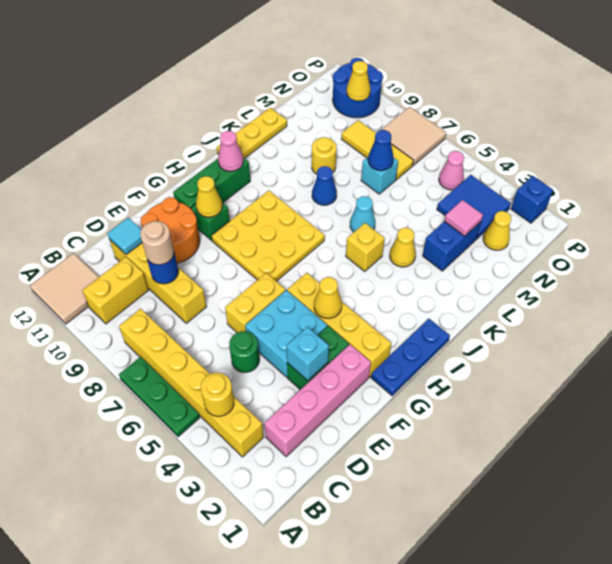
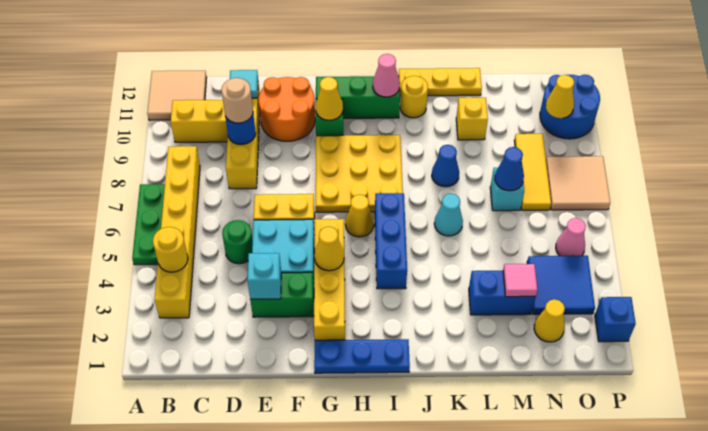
pink 1x4 brick [264,344,371,456] -> none
none -> blue 1x3 brick [375,193,407,289]
yellow 1x1 brick [346,223,385,272] -> yellow 1x1 brick moved to [456,98,488,140]
yellow 1x1 cone [390,228,416,267] -> yellow 1x1 cone moved to [345,194,374,237]
yellow 1x1 round brick [312,137,337,174] -> yellow 1x1 round brick moved to [400,76,428,118]

